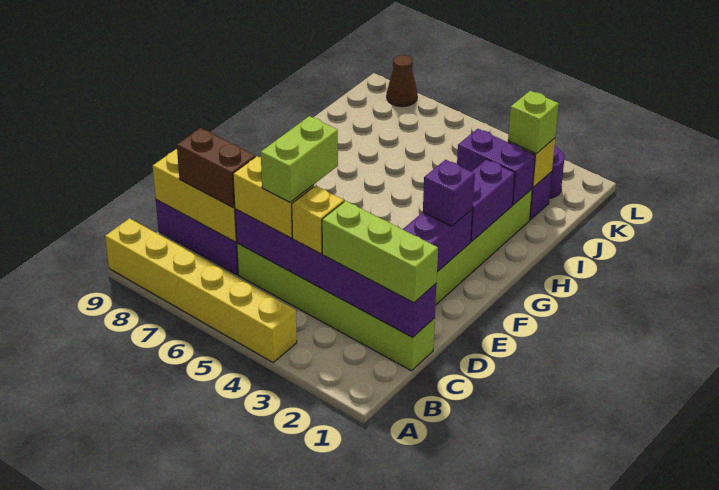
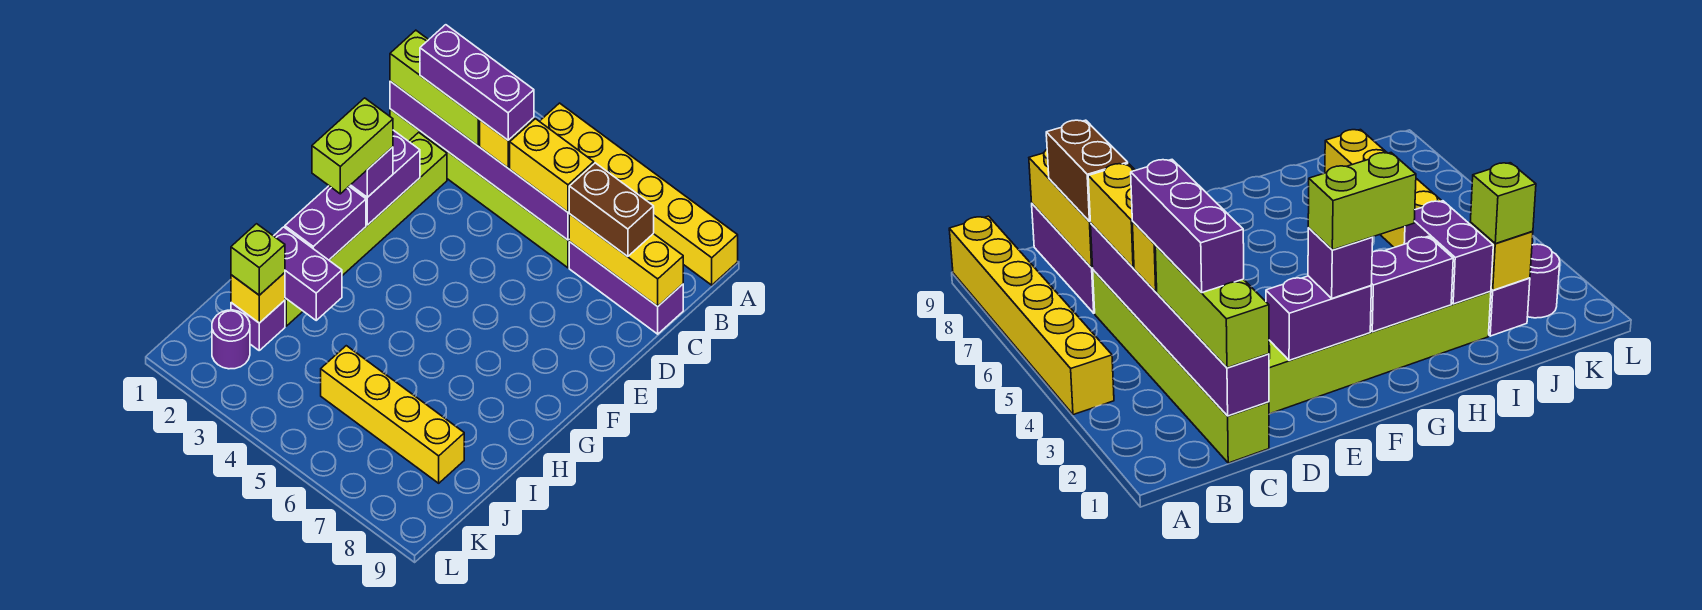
none -> purple 1x3 brick [420,25,534,140]
lime 1x2 brick [261,116,338,202] -> lime 1x2 brick moved to [312,98,393,194]
none -> yellow 1x4 brick [321,346,464,483]
brown 1x1 cone [387,55,417,107] -> none

